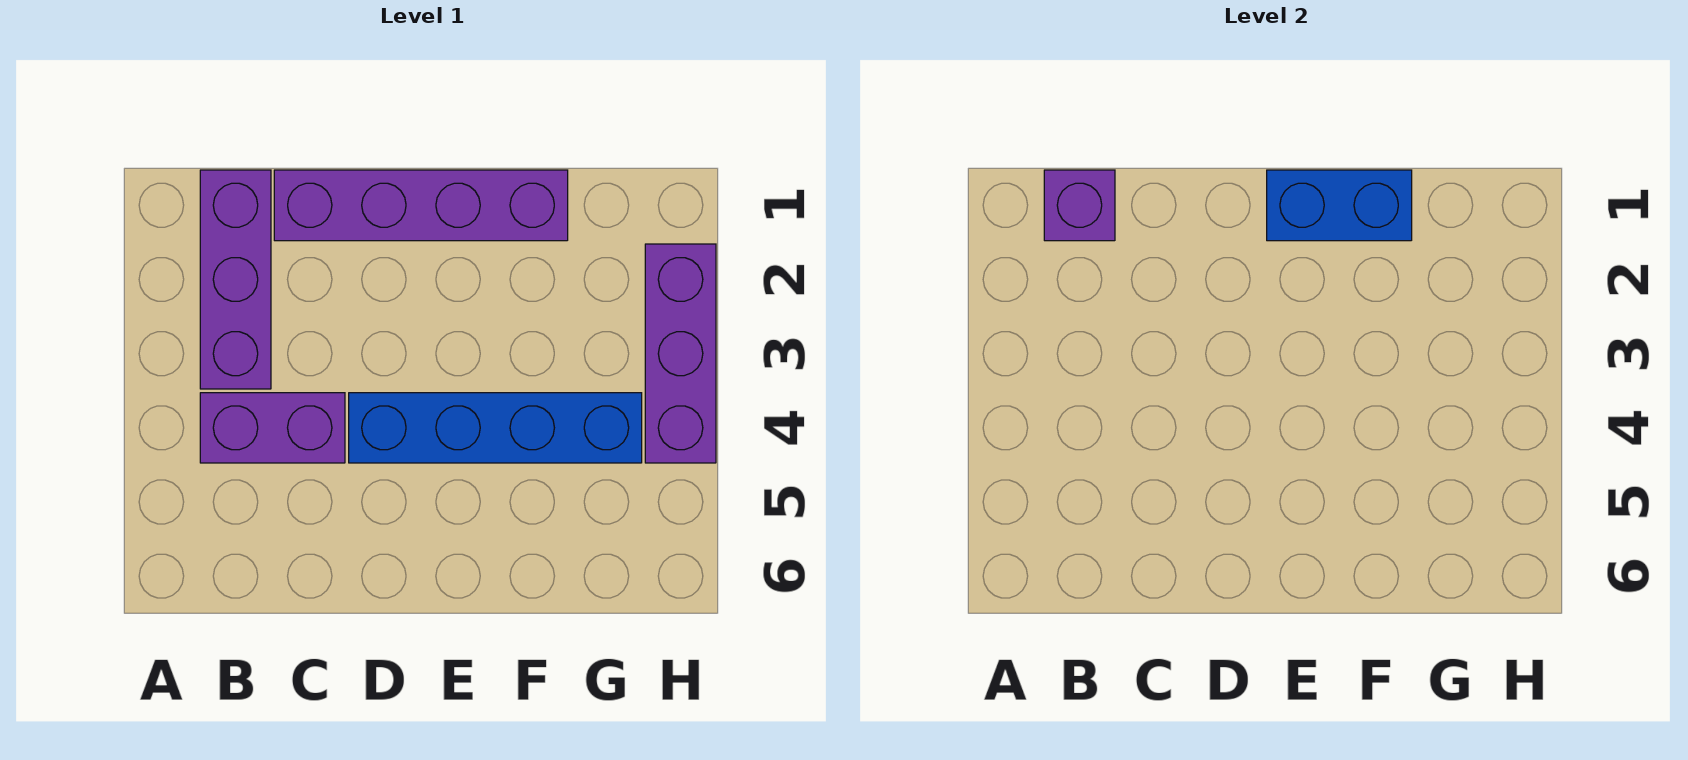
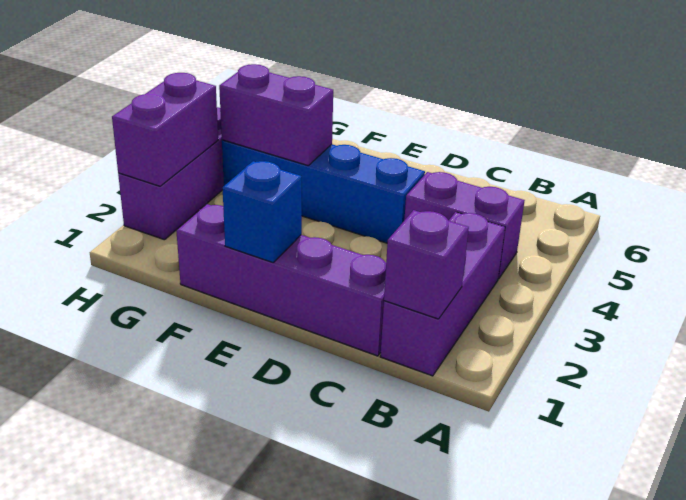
blue 1x2 brick [1267,170,1412,241] -> blue 1x1 brick [223,161,302,262]
none -> purple 1x2 brick [219,64,333,166]
none -> purple 1x2 brick [112,73,218,186]

